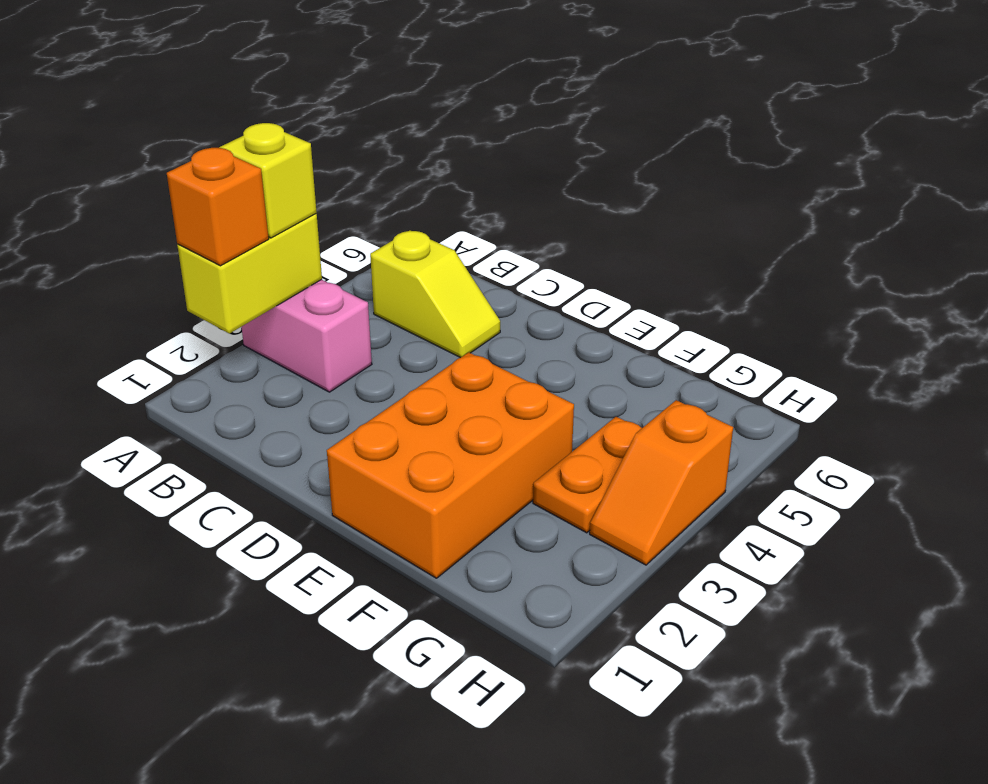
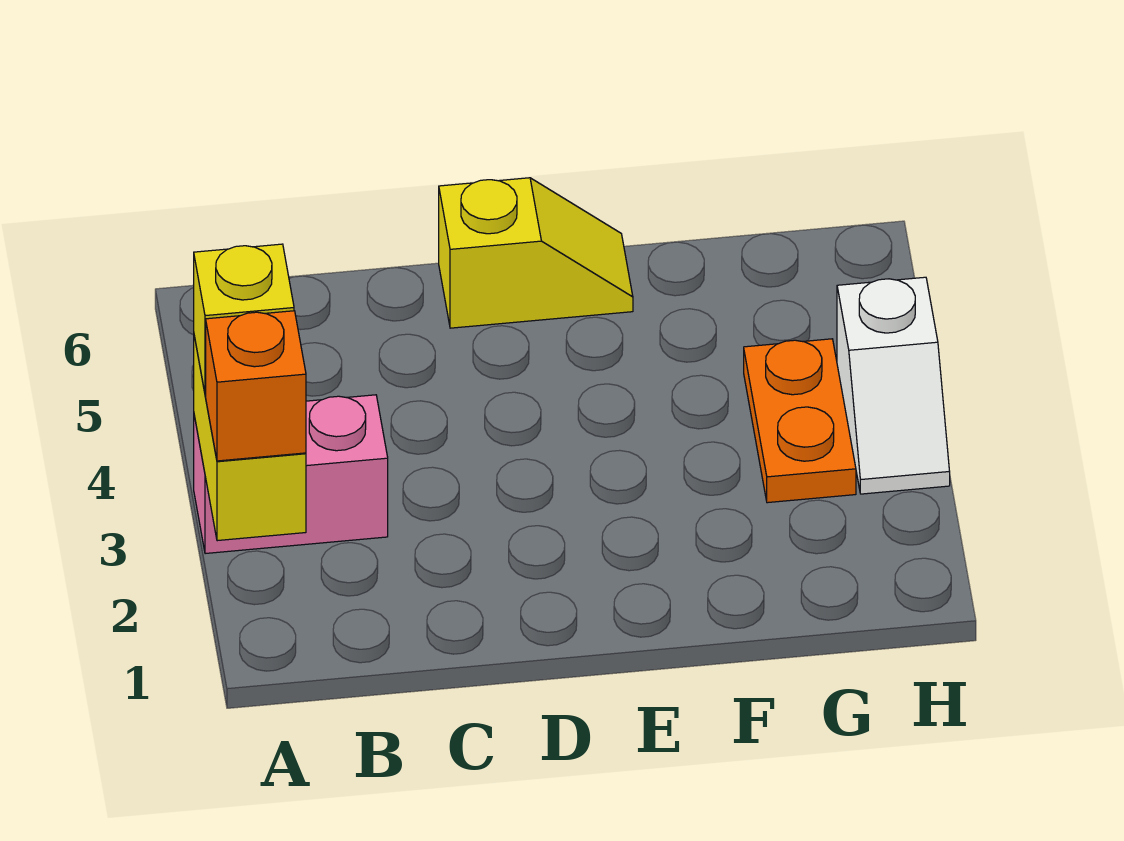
yellow 1x2 slope [370,230,500,358] -> yellow 1x2 slope moved to [439,178,633,328]
orange 2x3 brick [327,352,574,578] -> none
orange 1x2 slope [590,400,733,565] -> white 1x2 slope [837,277,950,494]

